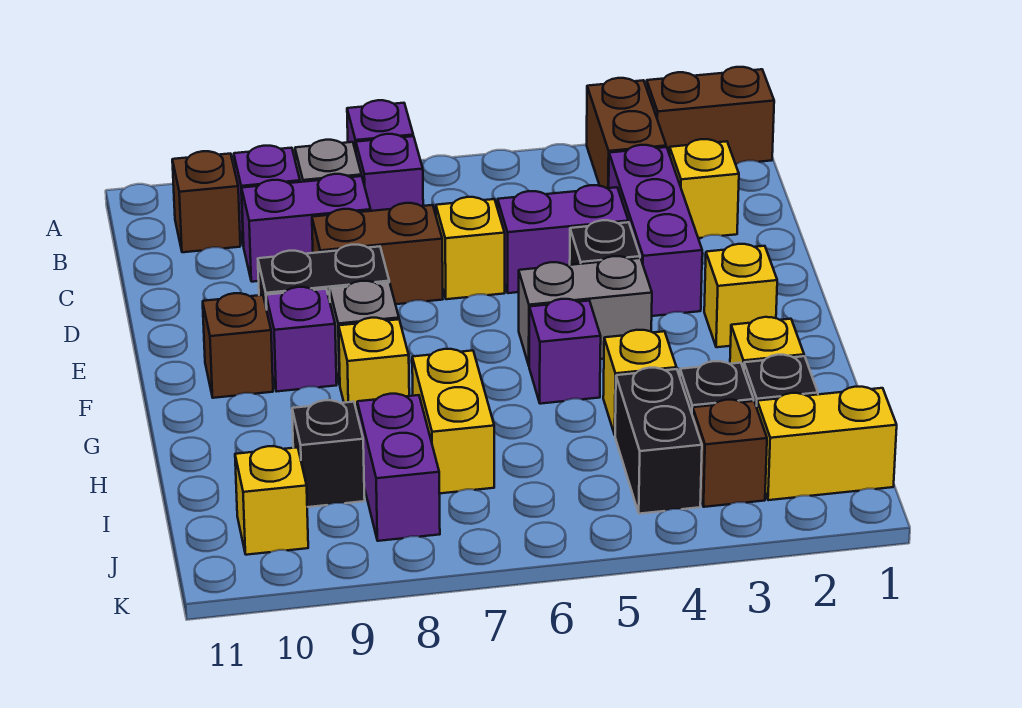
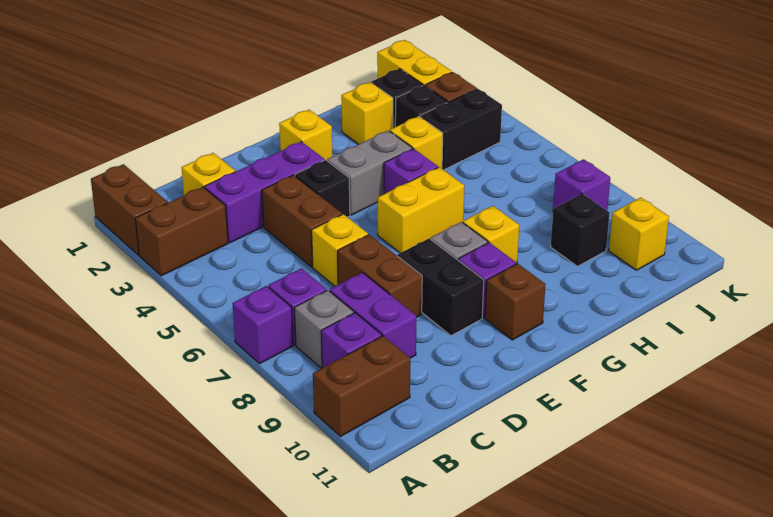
brown 1x1 brick [172,151,240,252] -> brown 1x2 brick [313,336,410,436]
purple 1x2 brick [498,185,628,293] -> brown 1x2 brick [262,175,342,267]
grey 1x2 brick [519,256,652,365] -> grey 1x2 brick turned to [327,131,412,215]
yellow 1x2 brick [412,349,494,494] -> yellow 1x2 brick moved to [378,167,464,253]
purple 1x2 brick [357,394,440,541] -> purple 1x1 brick [553,159,610,210]

